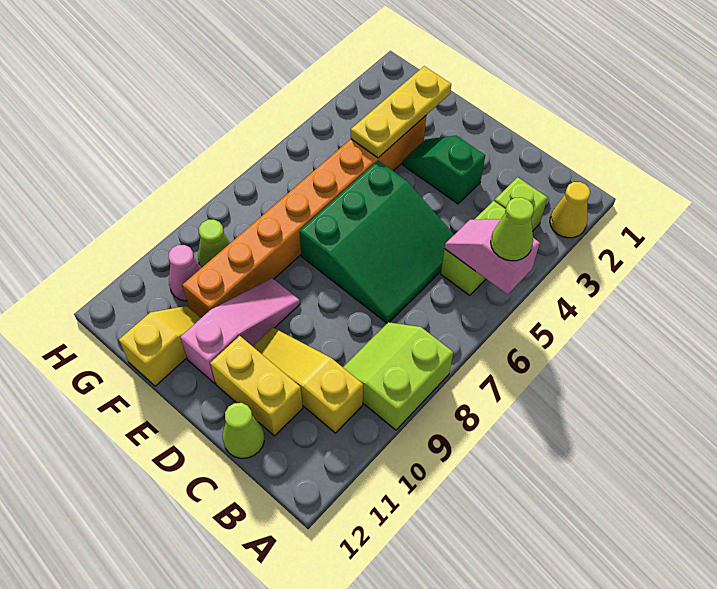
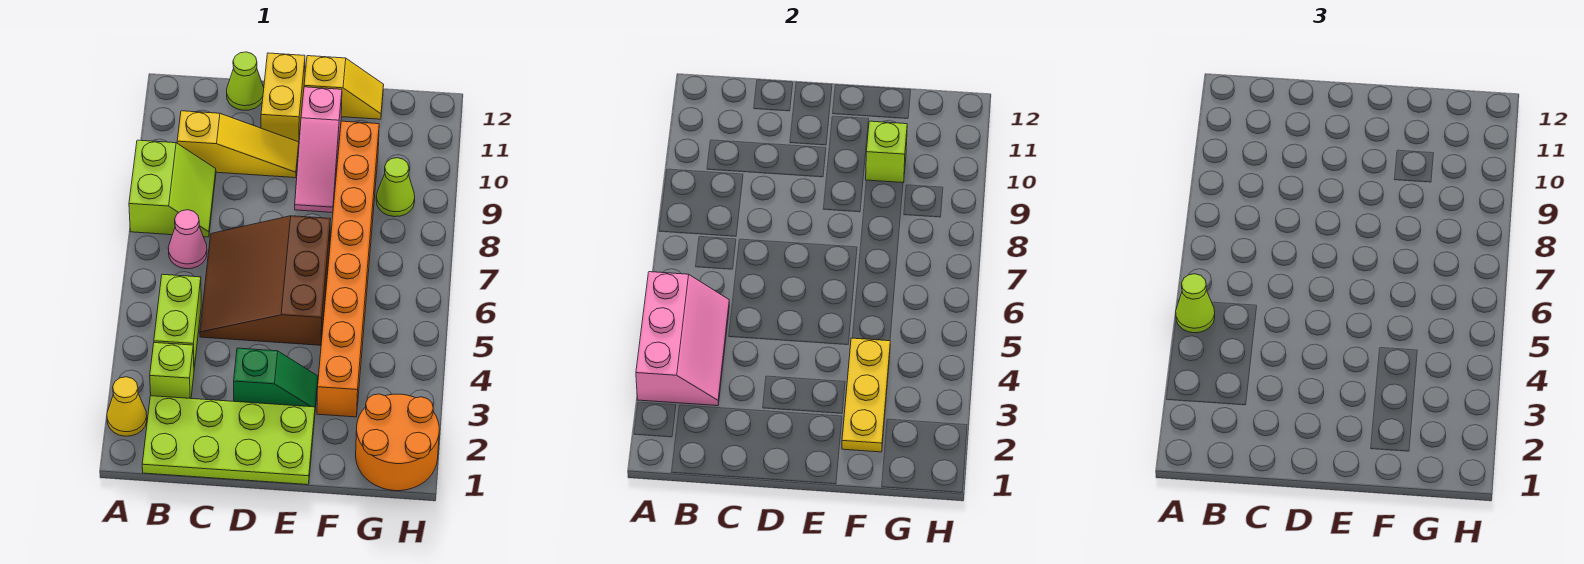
pink 1x2 slope [445,219,540,295] -> pink 2x3 slope [636,272,729,406]
none -> lime 2x4 plate [142,396,315,485]
green 3x3 slope [299,161,454,323] -> brown 3x3 slope [200,216,330,345]
yellow 1x2 brick [210,336,303,436] -> yellow 1x2 brick turned to [261,53,305,142]
none -> lime 1x1 brick [866,121,907,183]
yellow 1x2 slope [119,306,201,386] -> yellow 1x2 slope turned to [304,56,384,119]
none -> orange 2x2 round brick [356,394,439,491]
pink 1x1 cone [168,245,201,301] -> pink 1x1 cone moved to [168,210,207,269]

